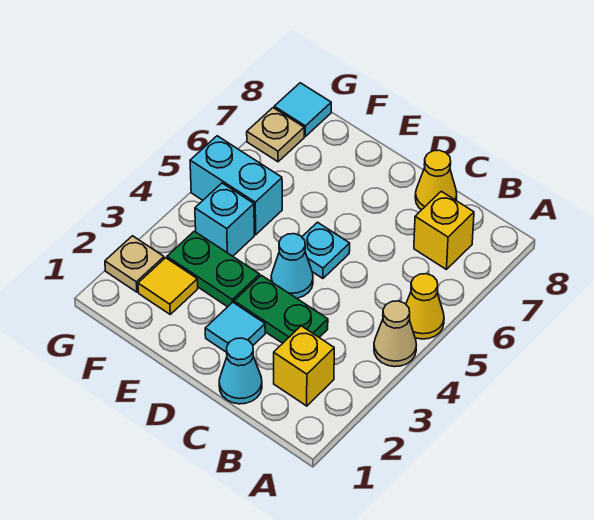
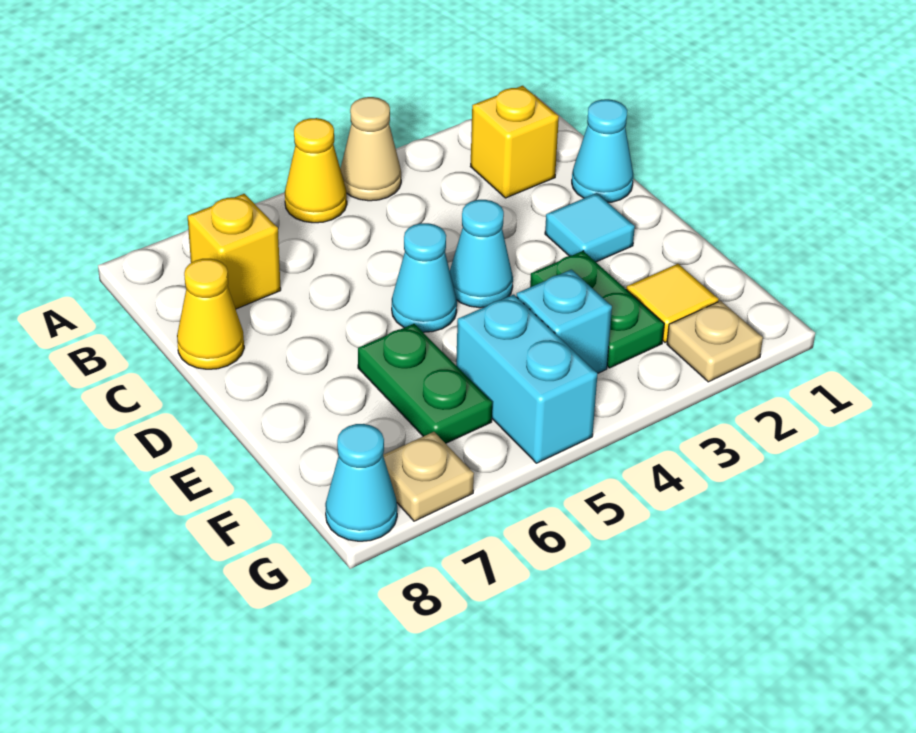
green 1x2 plate [234,275,328,343] -> green 1x2 plate moved to [358,324,492,443]
cyan 1x1 plate [302,222,350,278] -> cyan 1x1 cone [392,223,457,332]
cyan 1x1 tile [274,83,331,136] -> cyan 1x1 cone [325,424,397,541]

